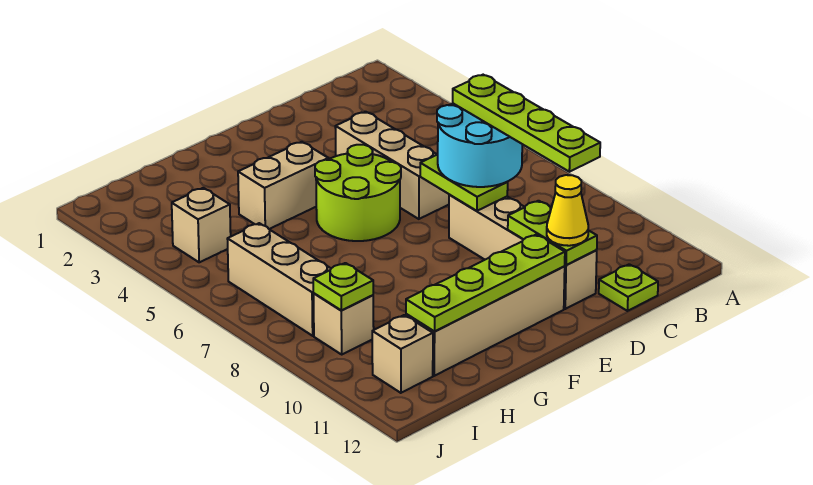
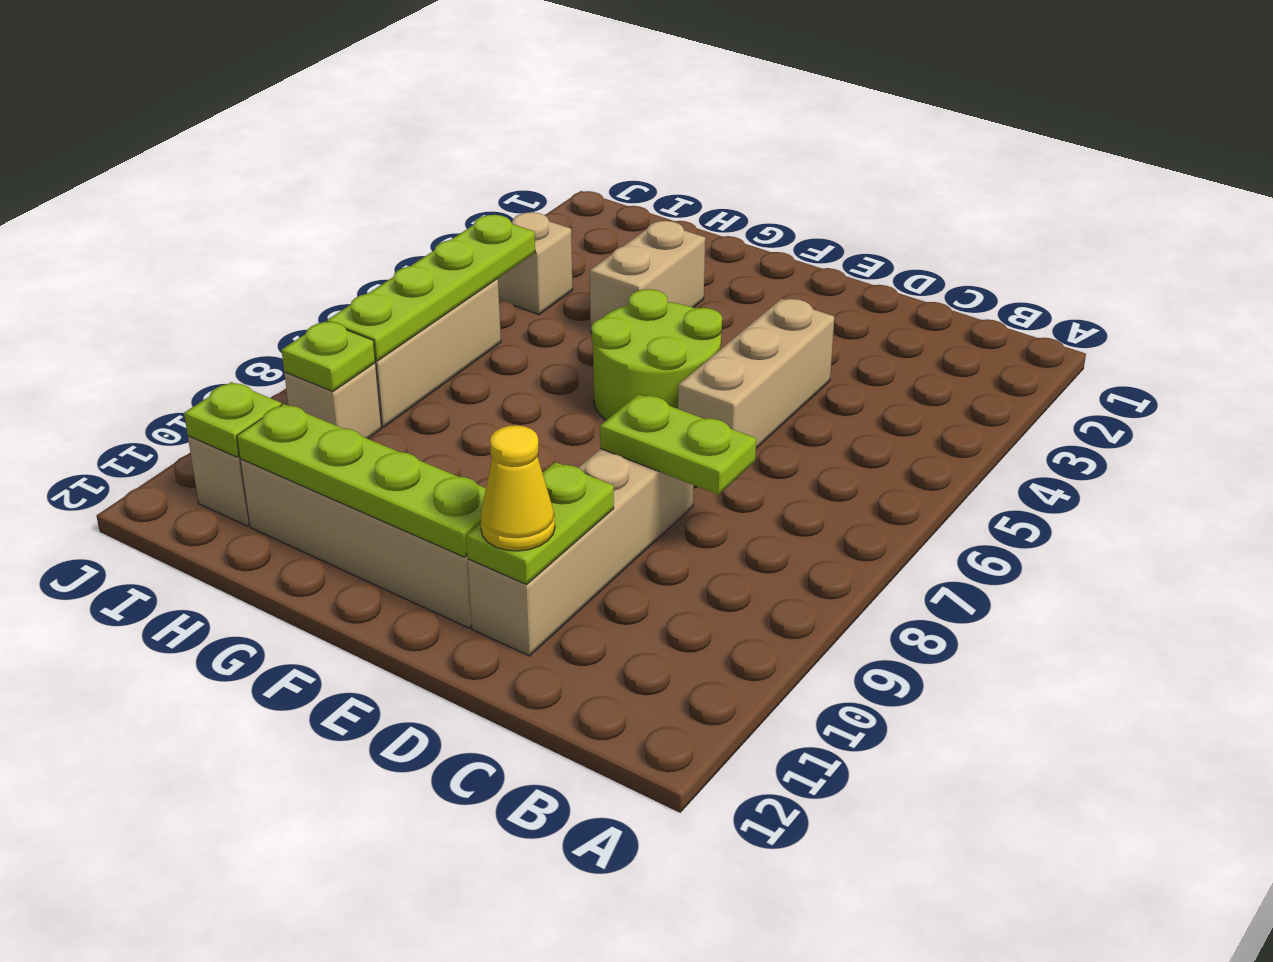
cyan 2x2 round brick [437,104,522,187] -> none
lime 1x4 plate [453,75,600,172] -> lime 1x4 plate moved to [327,215,535,361]
lime 1x1 plate [599,264,658,311] -> lime 1x1 plate moved to [184,382,281,457]
lime 1x2 plate [420,154,508,211] -> lime 1x2 plate turned to [600,394,756,495]
tan 1x2 brick [238,142,328,229] -> tan 1x2 brick turned to [590,221,705,334]

